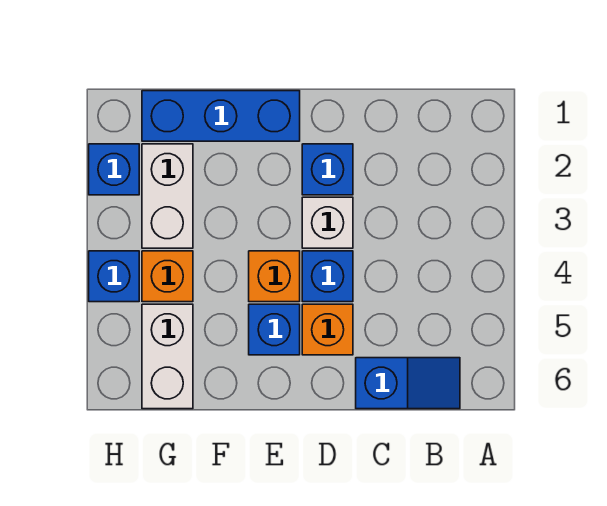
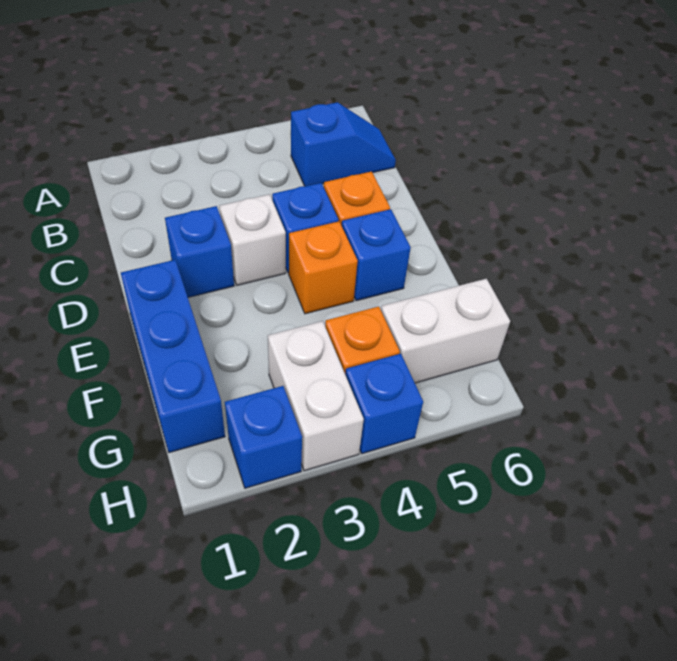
blue 1x2 slope [356,358,460,409] -> blue 1x2 slope turned to [291,102,396,186]
white 1x2 brick [142,144,193,248] -> white 1x2 brick turned to [268,321,364,471]

